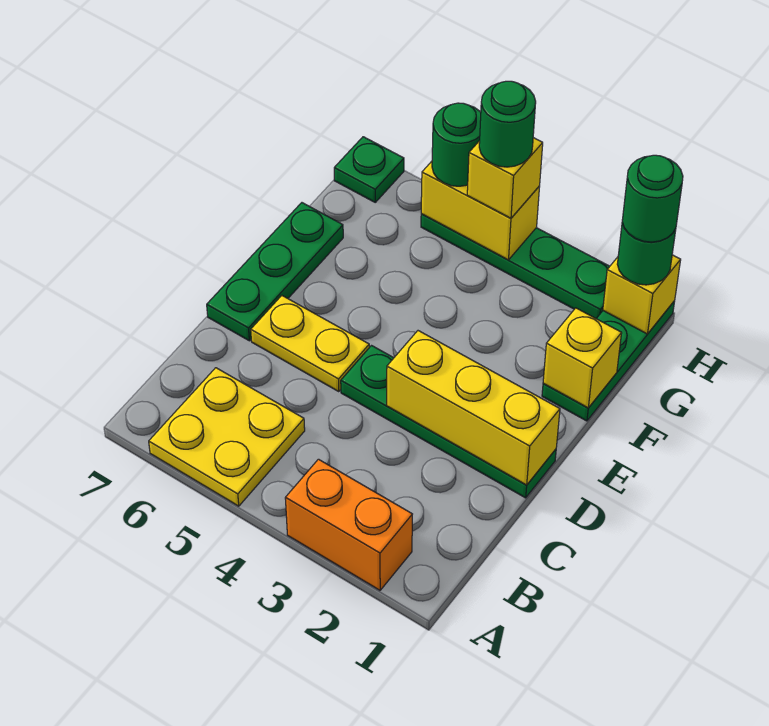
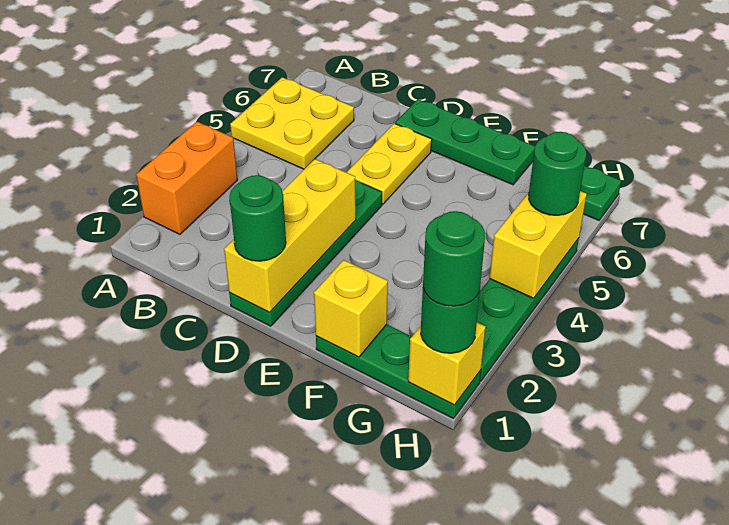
yellow 1x1 brick [467,138,543,218] -> none
green 1x1 round brick [479,81,536,167] -> green 1x1 round brick moved to [229,175,286,261]

